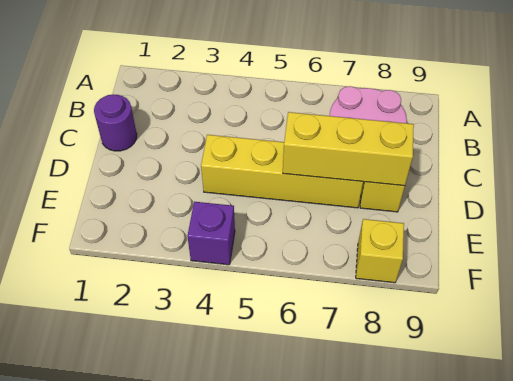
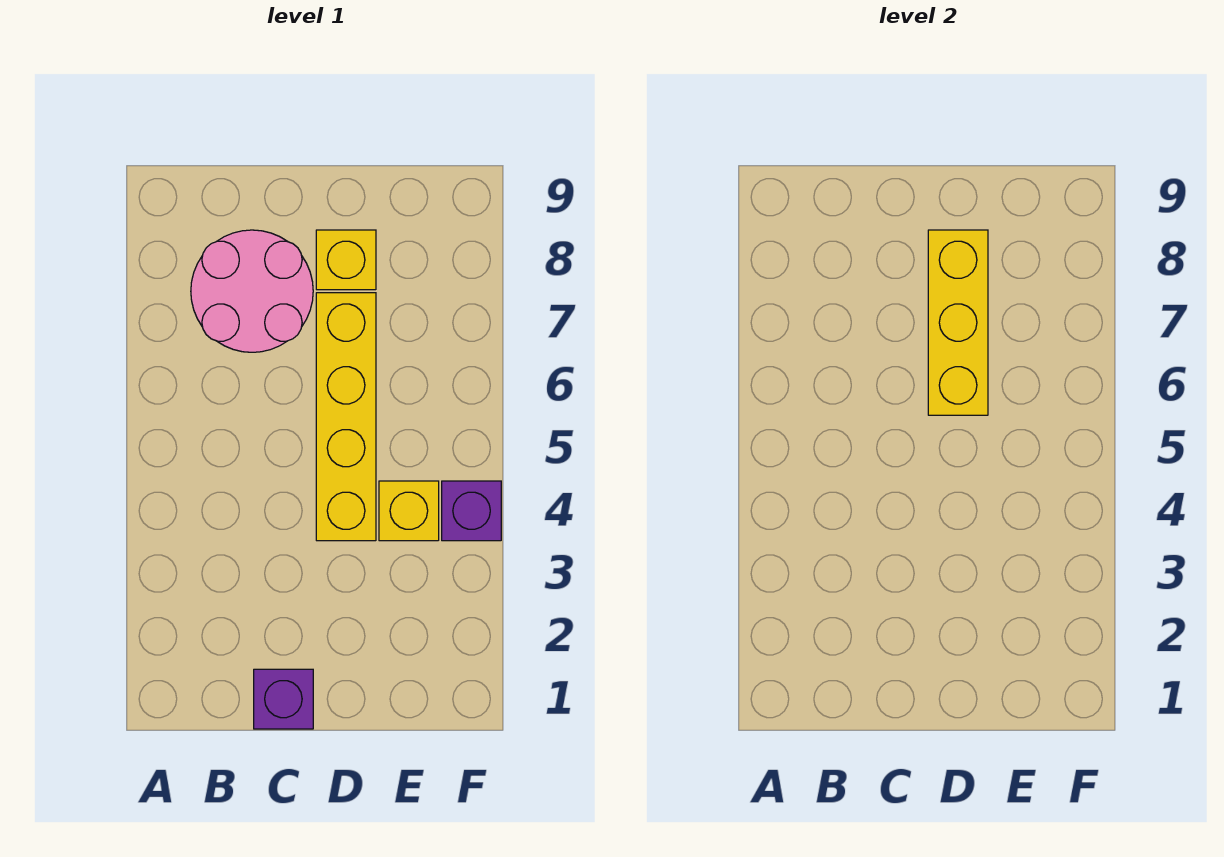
purple 1x1 round brick [94,94,137,151] -> purple 1x1 brick [254,669,313,729]
yellow 1x1 brick [356,219,404,283] -> yellow 1x1 brick moved to [379,481,439,541]

